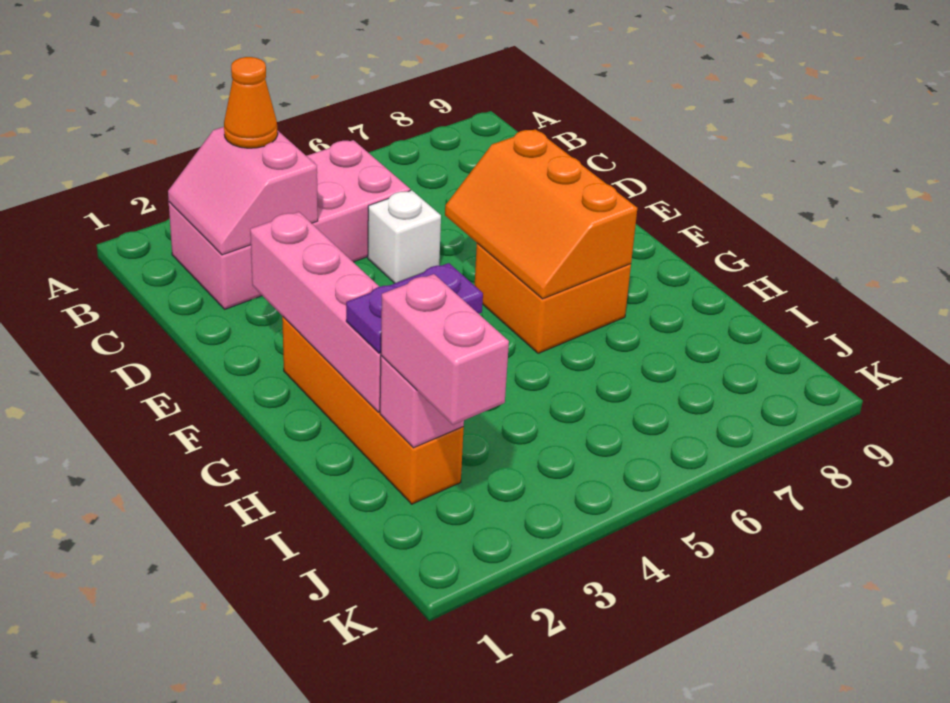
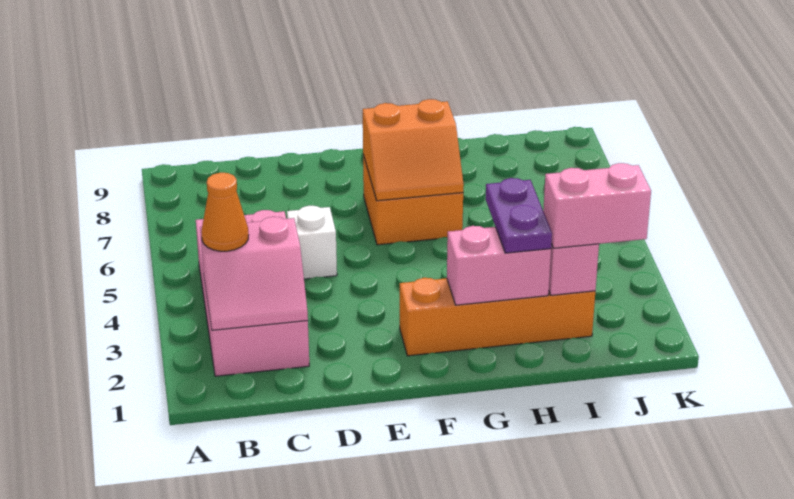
pink 1x4 brick [250,212,381,412] -> pink 1x2 brick [447,226,551,305]
orange 2x3 slope [445,129,637,299] -> orange 2x2 slope [363,99,464,201]

